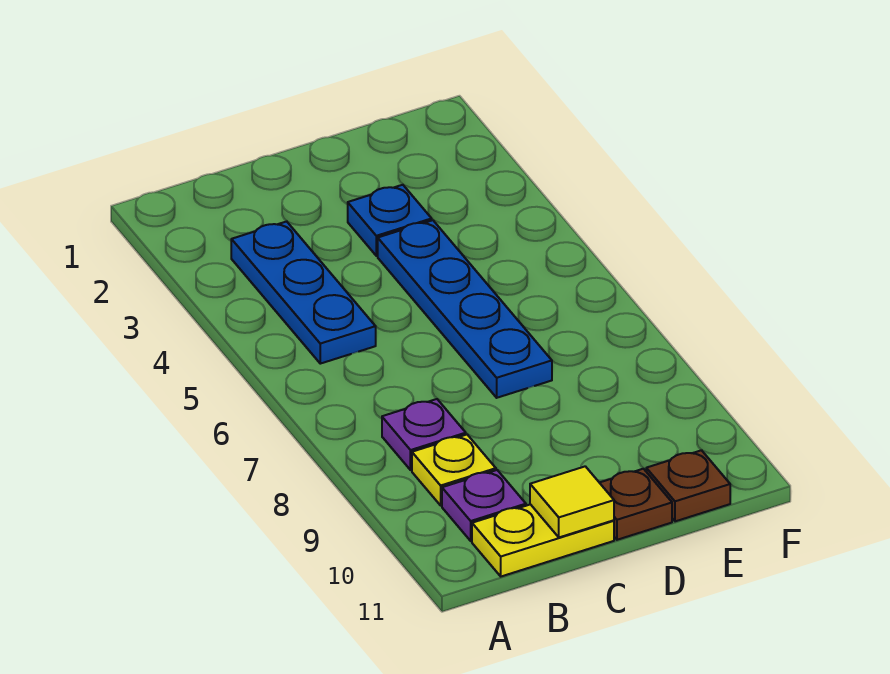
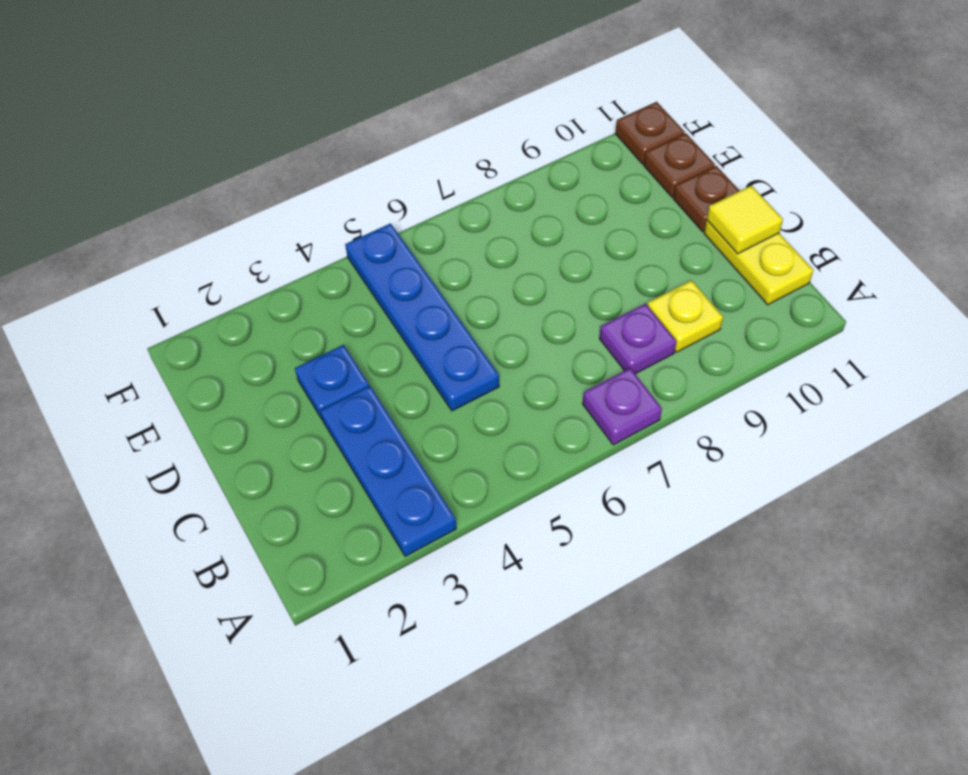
blue 1x3 plate [231,221,376,364] -> blue 1x3 plate turned to [320,386,456,556]
purple 1x1 plate [442,470,526,541] -> purple 1x1 plate moved to [583,368,662,445]
blue 1x4 plate [378,220,552,398] -> blue 1x4 plate turned to [345,224,499,411]
none -> brown 1x1 plate [615,102,684,164]

